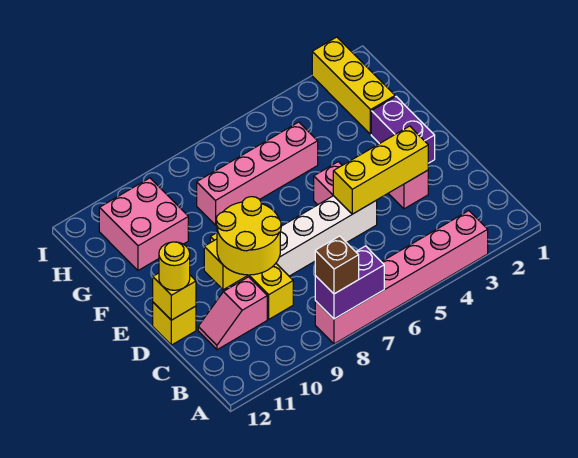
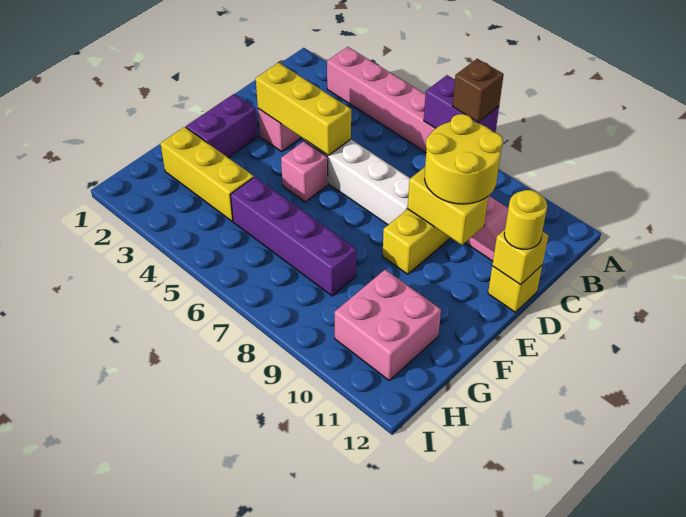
yellow 1x3 brick [312,37,395,134] -> yellow 1x3 brick turned to [160,127,254,221]
pink 1x4 brick [197,122,318,225] -> purple 1x4 brick [231,177,356,296]

